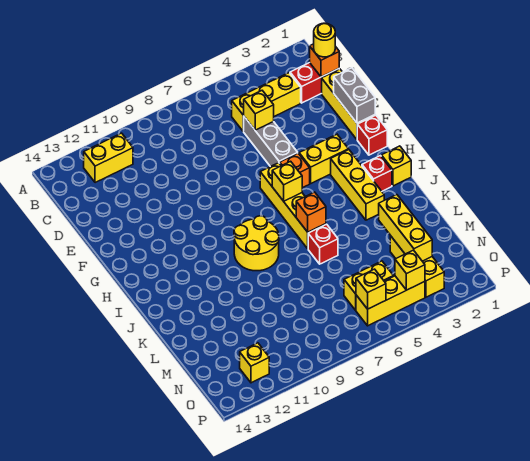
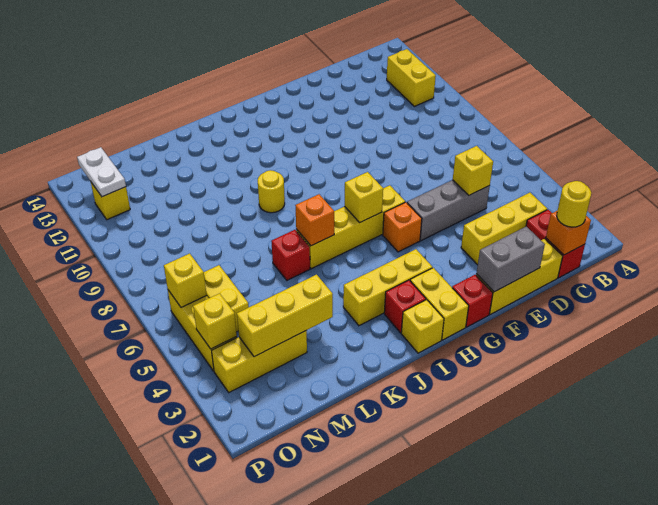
yellow 1x3 brick [232,73,301,131] -> yellow 1x3 brick turned to [461,193,547,265]
yellow 1x2 brick [299,134,349,183] -> yellow 1x2 brick moved to [410,268,469,340]
yellow 2x2 round brick [234,216,279,271] -> yellow 1x1 round brick [258,170,285,213]
none -> white 1x2 plate [77,147,126,197]

